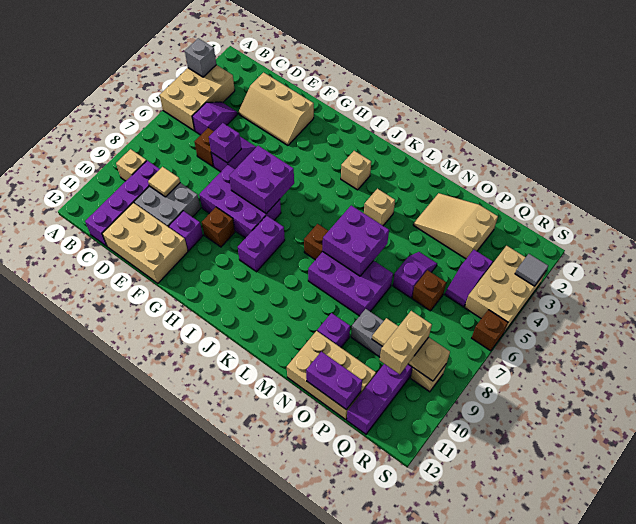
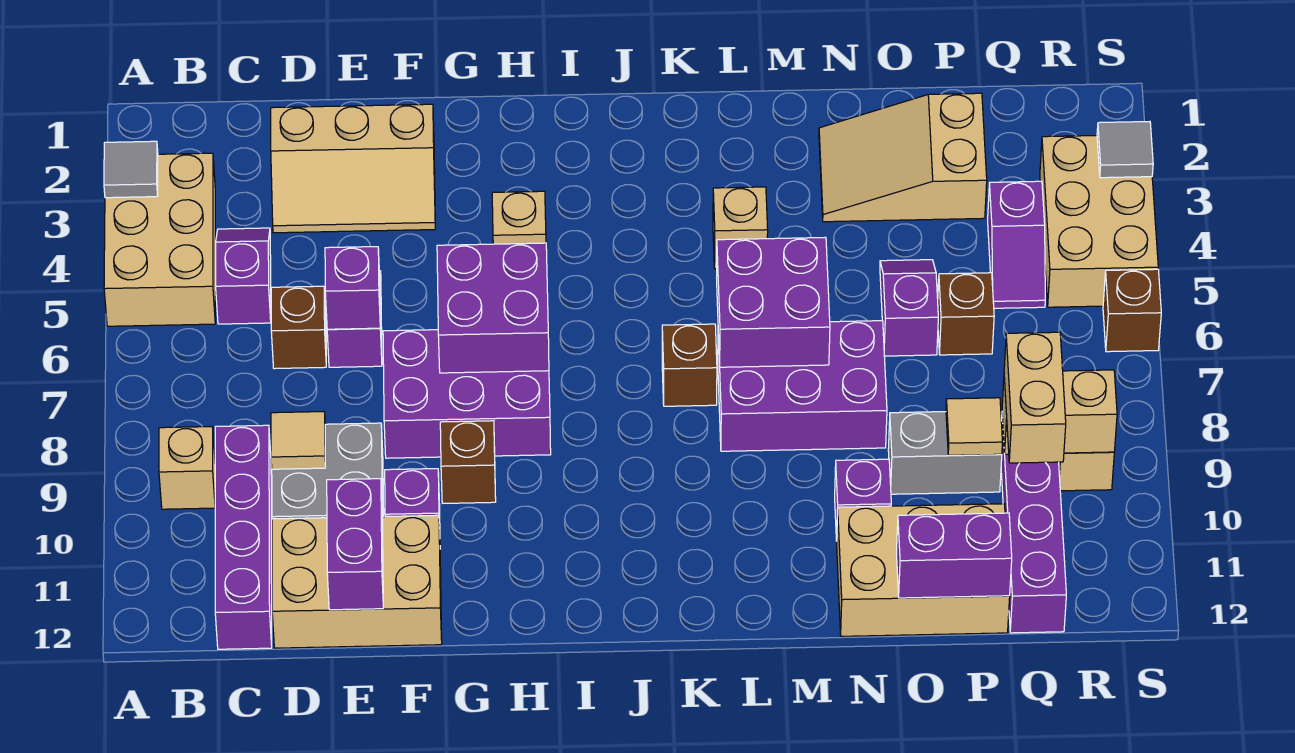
grey 1x1 brick [185,38,216,77] -> grey 1x1 tile [104,141,158,198]
purple 1x2 brick [238,216,285,272] -> purple 1x2 brick moved to [327,479,383,610]
tan 1x1 brick [341,151,371,190] -> tan 1x1 brick moved to [492,191,546,244]

